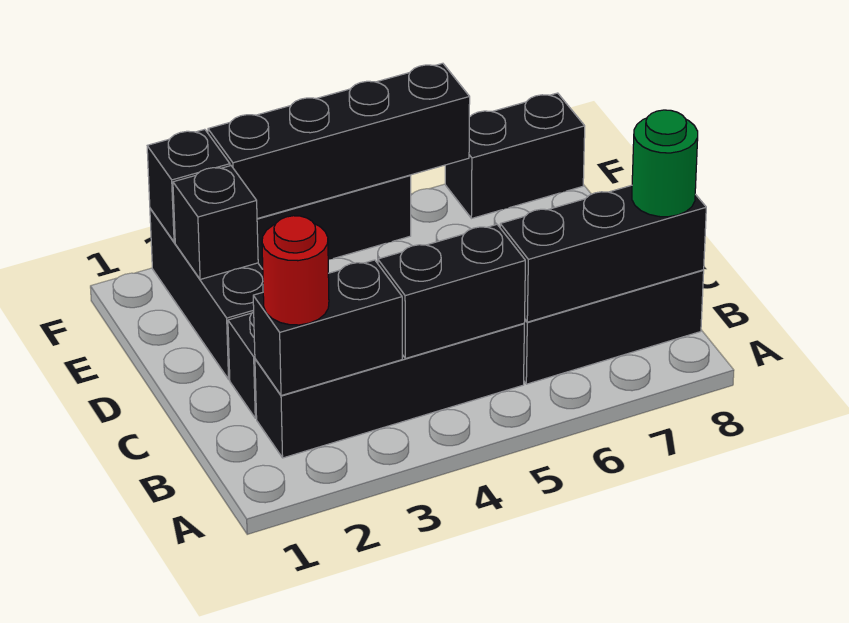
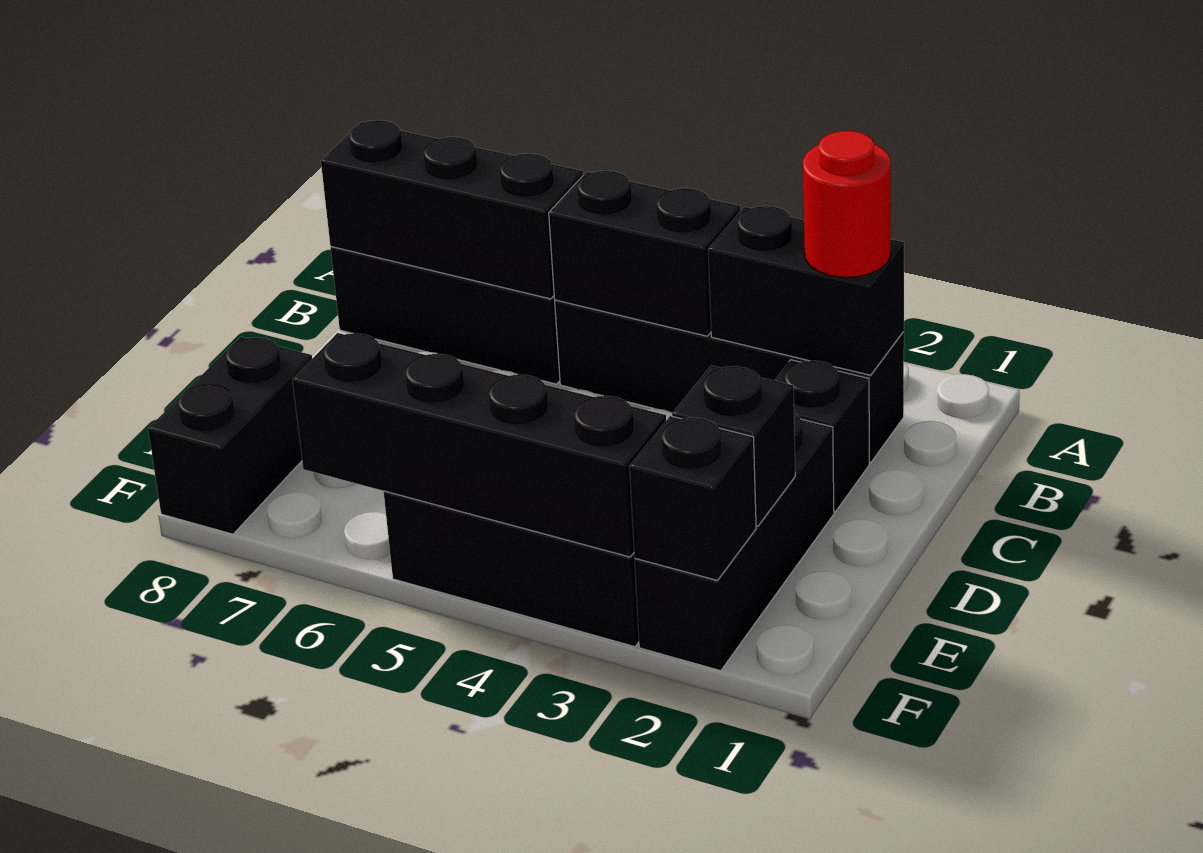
green 1x1 round brick [632,110,698,217] -> none
black 1x2 brick [445,93,585,219] -> black 1x2 brick turned to [148,337,312,534]

